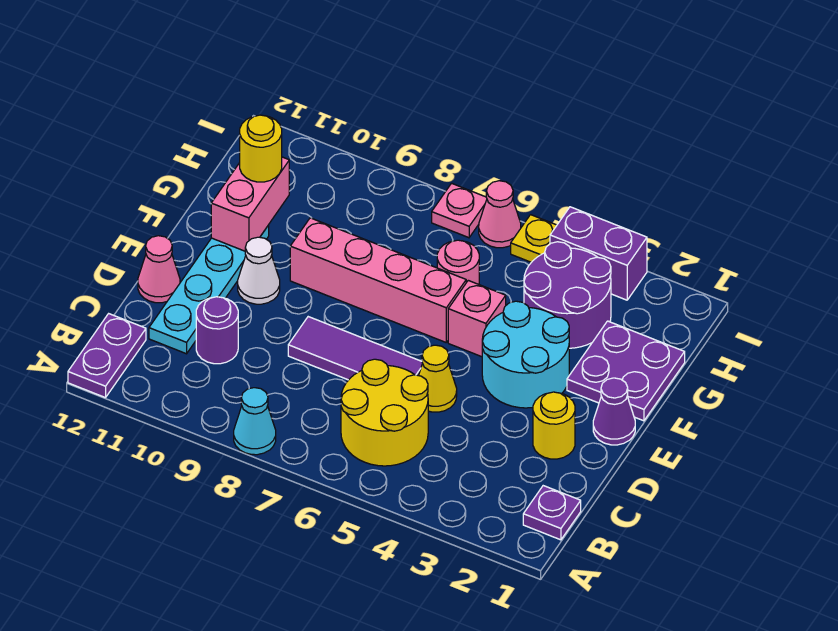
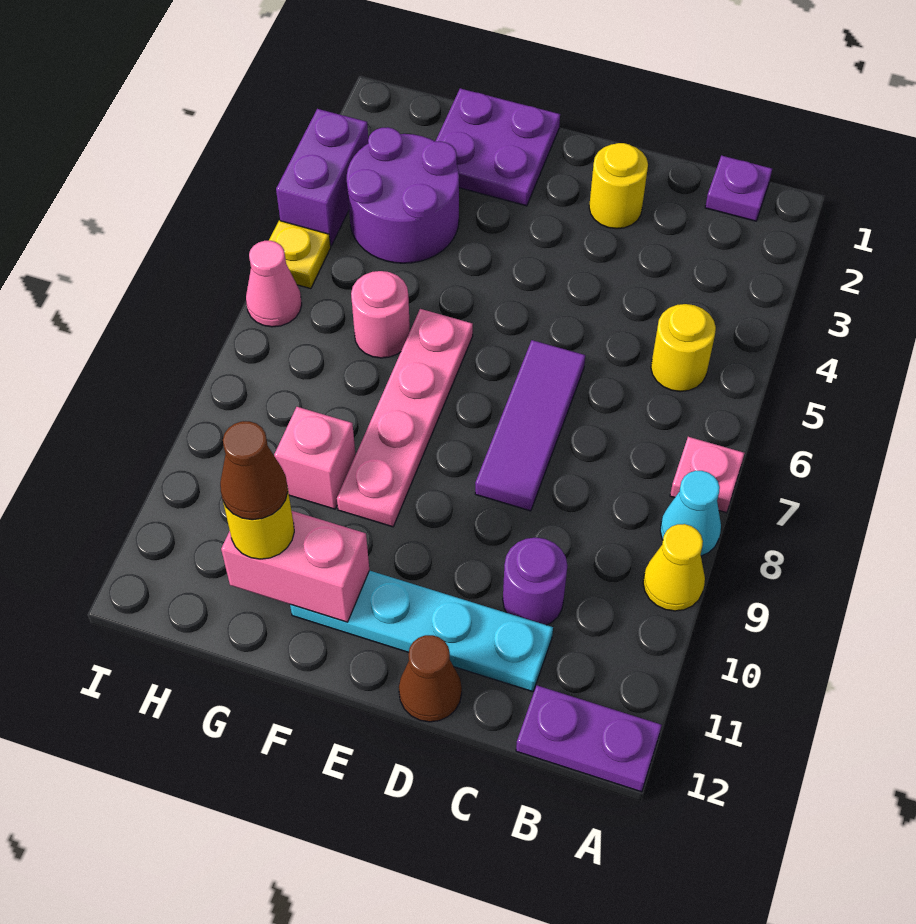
yellow 2x2 round brick [341,359,428,466] -> yellow 1x1 round brick [651,304,716,392]
yellow 1x1 cone [419,345,457,412] -> yellow 1x1 cone moved to [643,524,705,611]
pink 1x1 cone [138,236,180,303] -> brown 1x1 cone [399,635,462,722]
purple 1x1 cone [593,378,635,445] -> none
cyan 2x2 round brick [482,301,569,408] -> none
white 1x1 cone [238,237,280,304] -> none
pink 1x1 brick [448,280,506,357] -> pink 1x1 brick moved to [274,407,356,509]
pink 1x4 brick [290,218,466,342] -> pink 1x4 plate [337,309,473,527]
none -> brown 1x1 cone [220,421,288,520]
pink 1x1 plate [432,183,487,238] -> pink 1x1 plate moved to [670,437,744,513]

